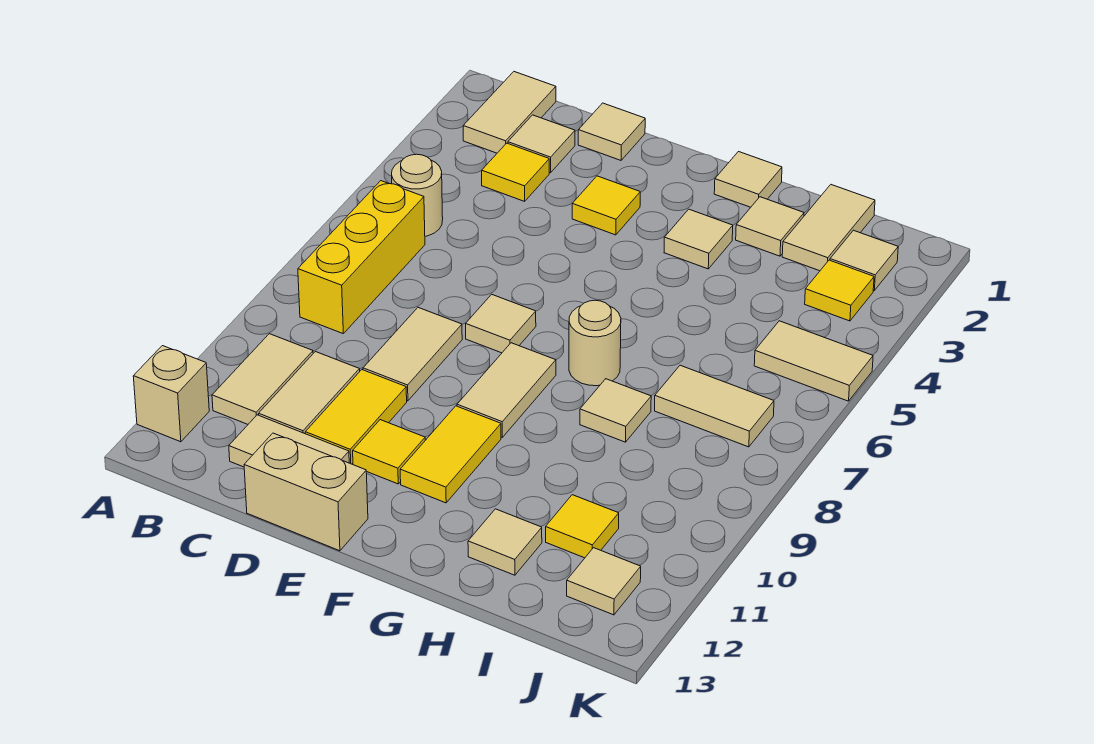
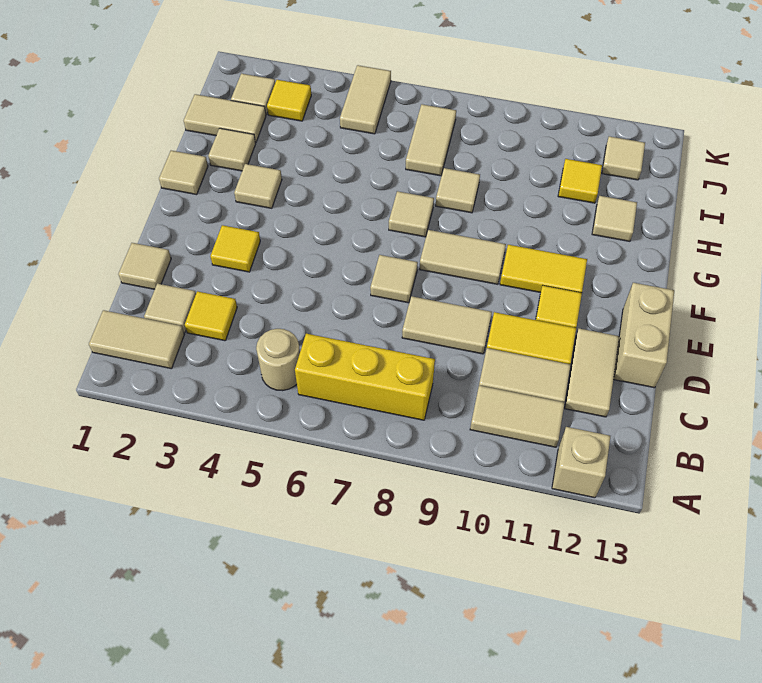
tan 1x1 round brick [569,300,621,386] -> tan 1x1 tile [389,191,434,237]

